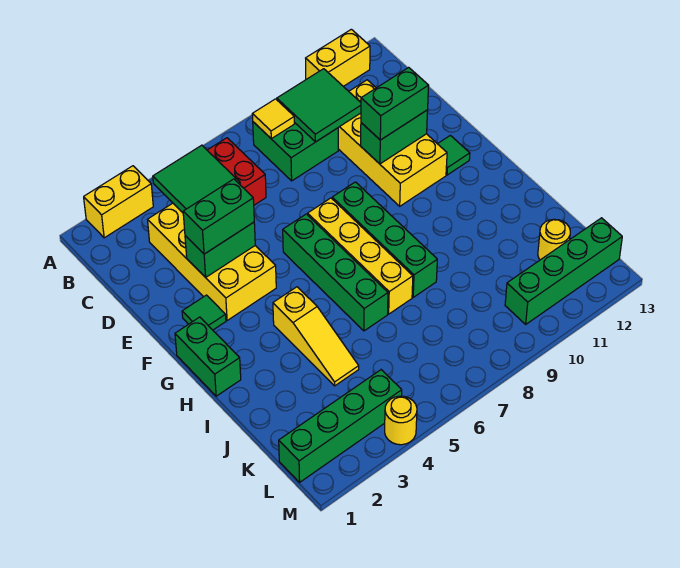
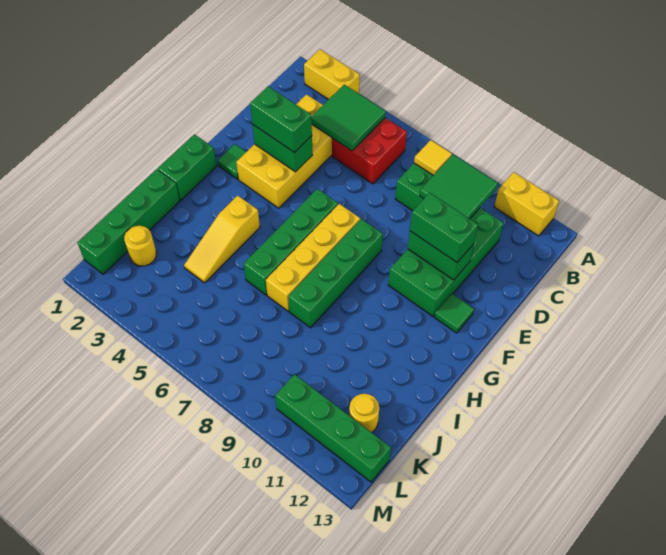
yellow 2x4 brick [338,80,447,206] -> green 2x4 brick [388,208,503,316]
green 1x4 brick [279,370,402,482] -> green 1x4 brick turned to [77,169,180,274]
yellow 1x1 round brick [385,396,417,445] -> yellow 1x1 round brick moved to [124,226,156,266]

